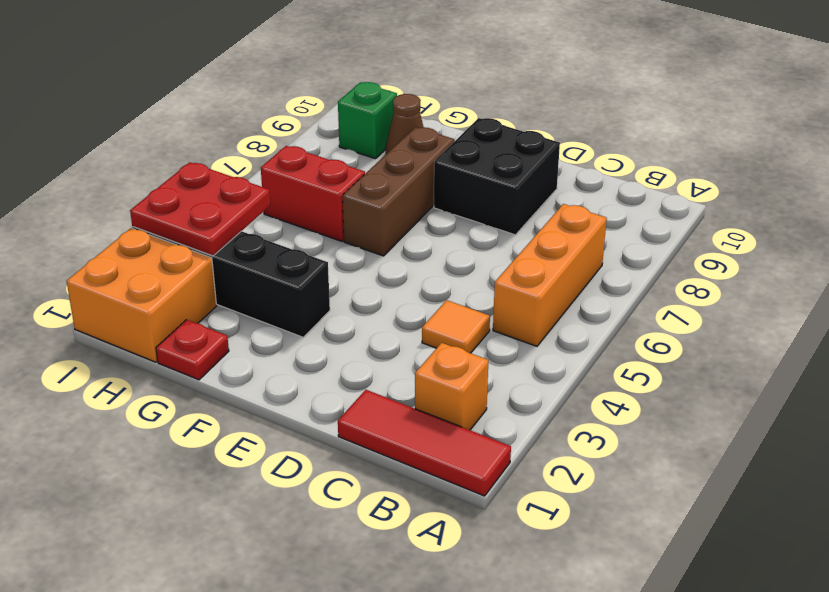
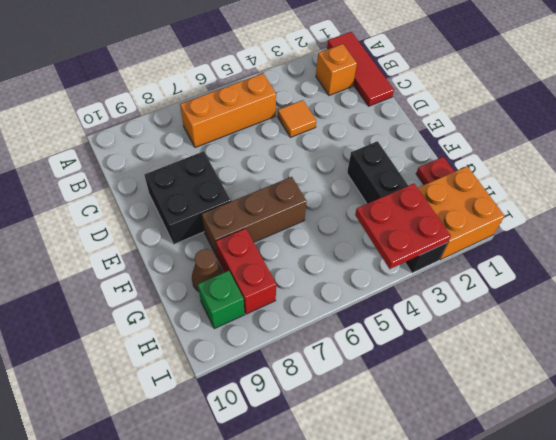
red 1x2 brick [261,146,365,241] -> red 1x2 brick moved to [216,229,276,314]

